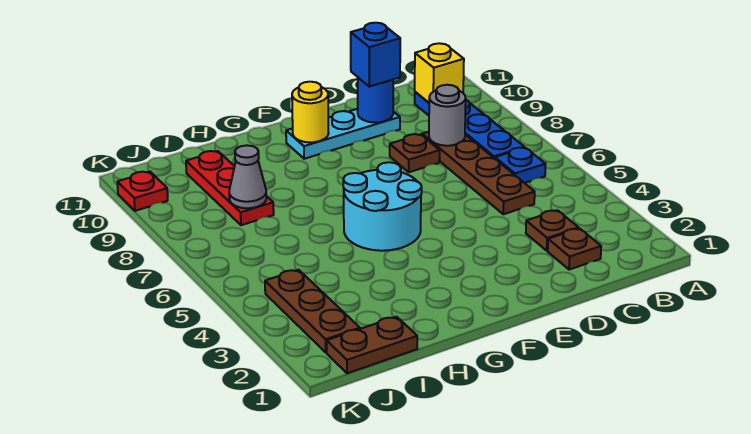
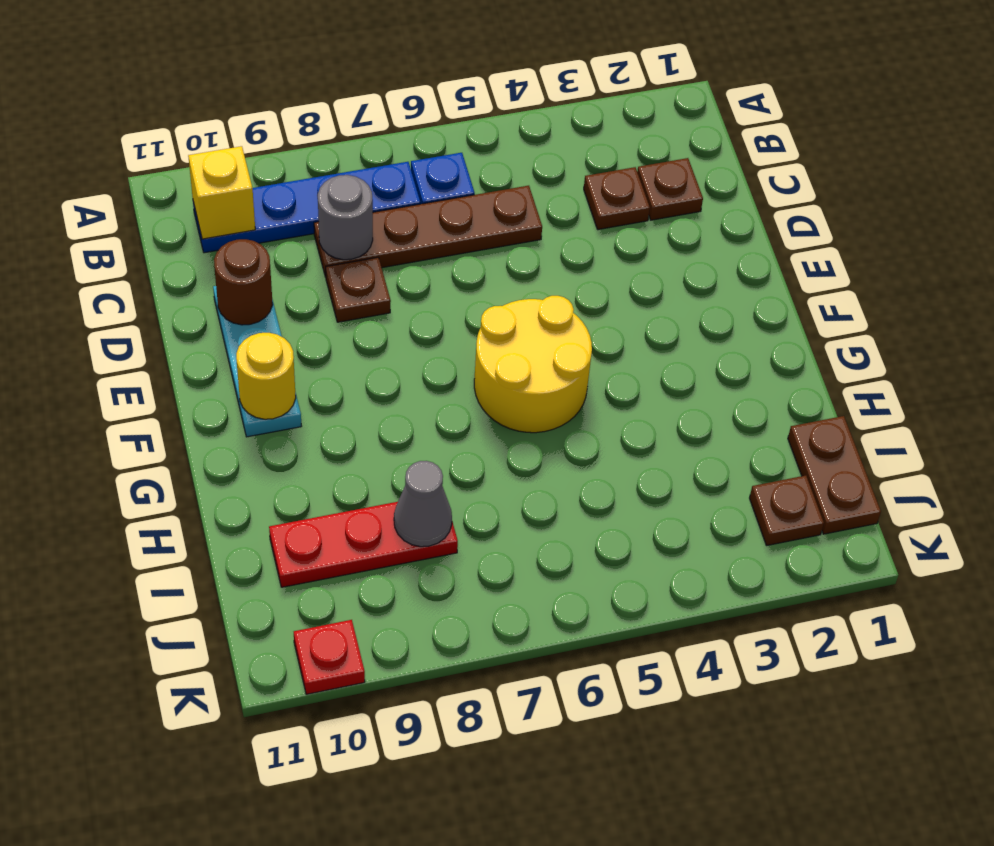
blue 1x1 round brick [358,78,393,122] -> brown 1x1 round brick [214,239,273,325]
blue 1x1 brick [351,23,400,87] -> none
cyan 2x2 round brick [343,162,422,251] -> yellow 2x2 round brick [474,296,592,433]
brown 1x3 plate [265,270,360,352] -> brown 1x1 plate [750,476,824,546]

